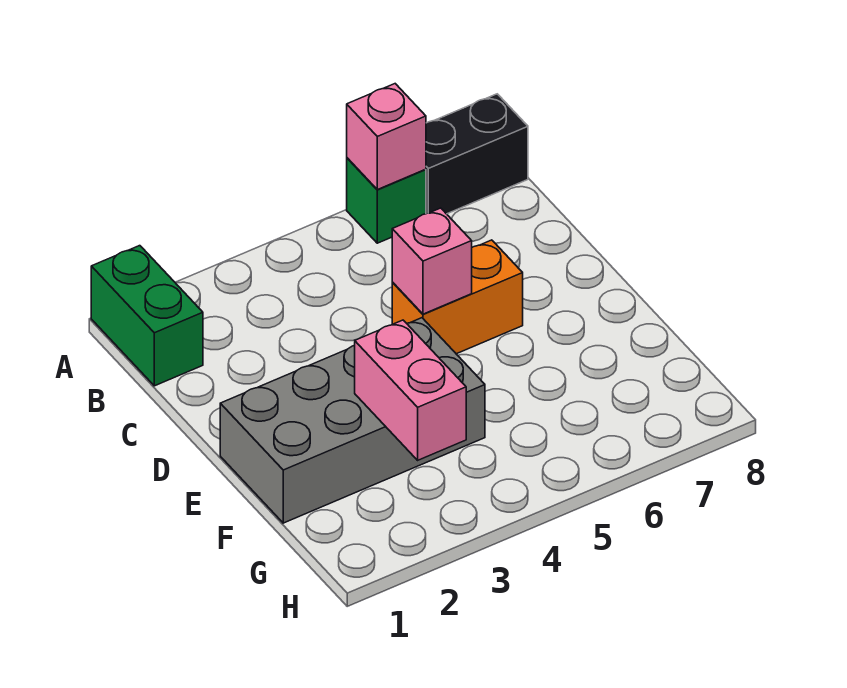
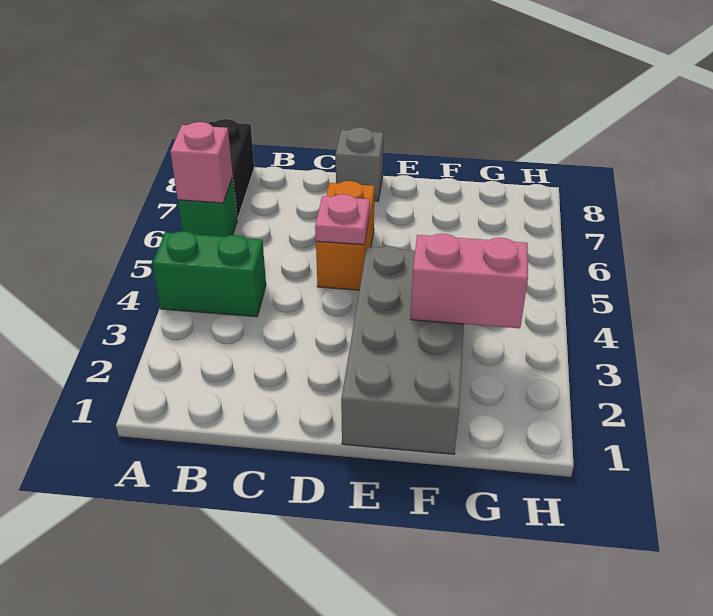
green 1x2 brick [91,246,203,386] -> green 1x2 brick moved to [153,231,266,317]
pink 1x1 brick [392,208,472,314] -> pink 1x1 plate [315,194,370,245]
none -> grey 1x1 brick [336,128,383,201]

